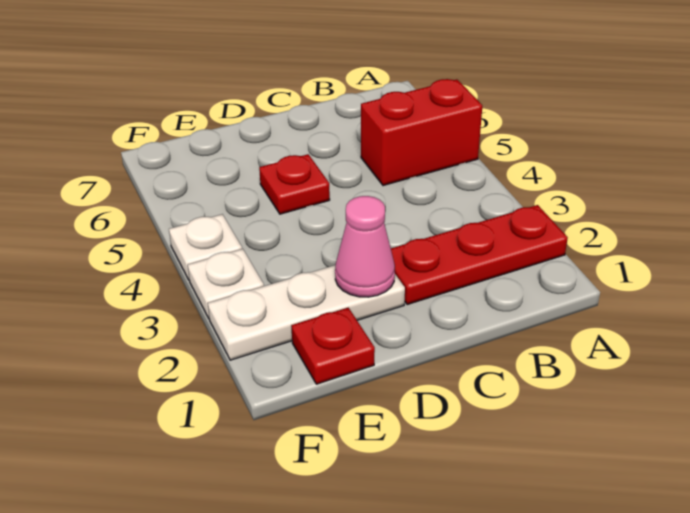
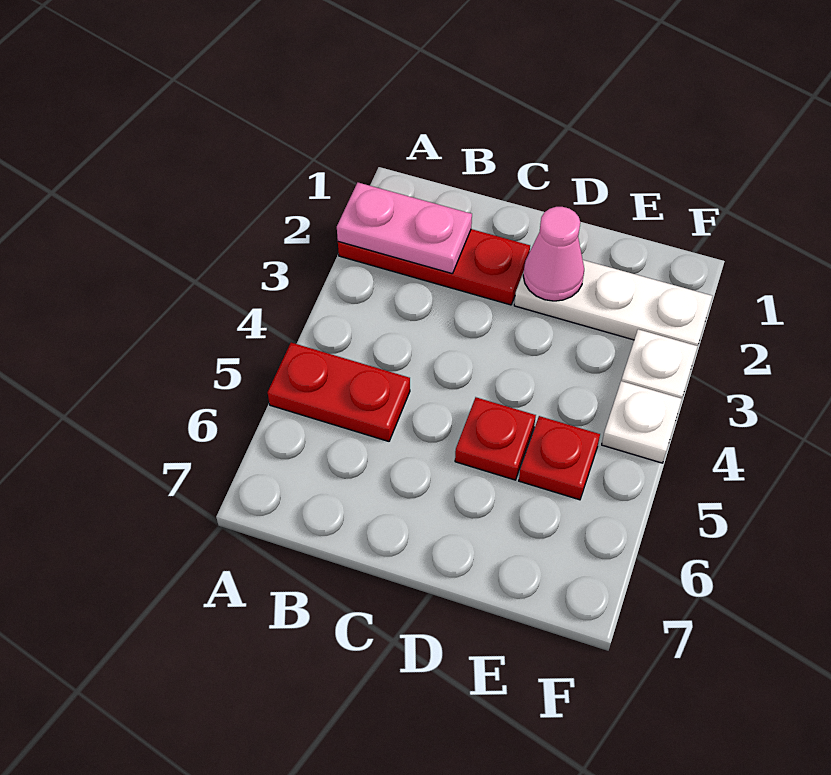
none -> pink 1x2 plate [337,183,472,274]
red 1x2 brick [361,79,482,186] -> red 1x2 plate [268,343,410,441]
red 1x1 plate [291,308,375,384] -> red 1x1 plate moved to [519,416,600,500]

